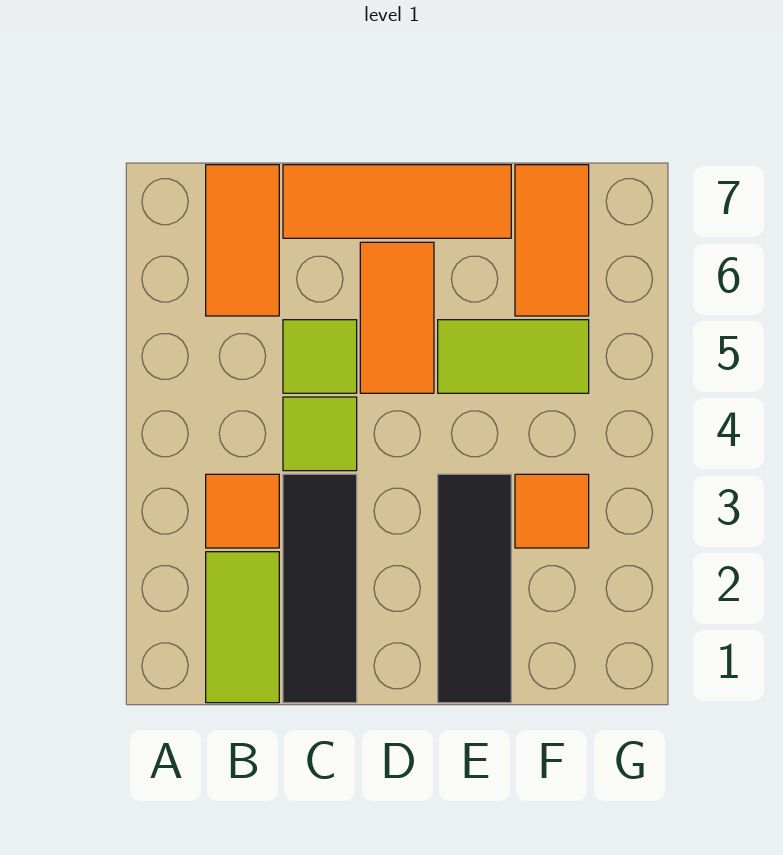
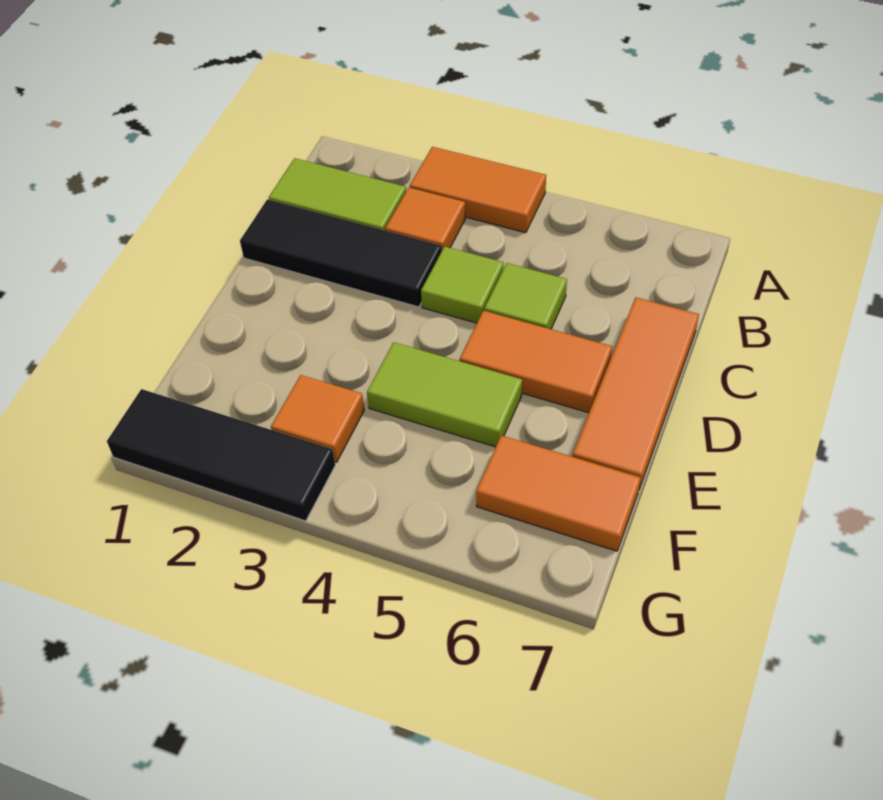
orange 1x2 tile [206,165,279,316] -> orange 1x2 tile moved to [410,147,546,233]
black 1x3 tile [438,474,511,703] -> black 1x3 tile moved to [107,389,335,521]
lime 1x2 tile [438,320,589,393] -> lime 1x2 tile turned to [367,342,522,447]

